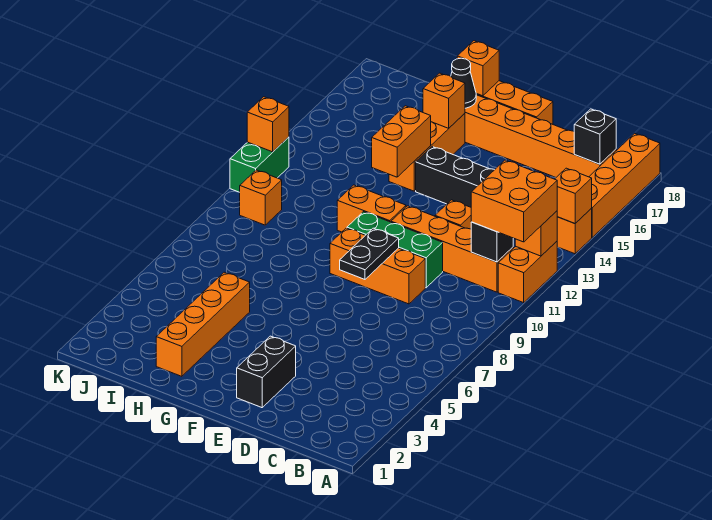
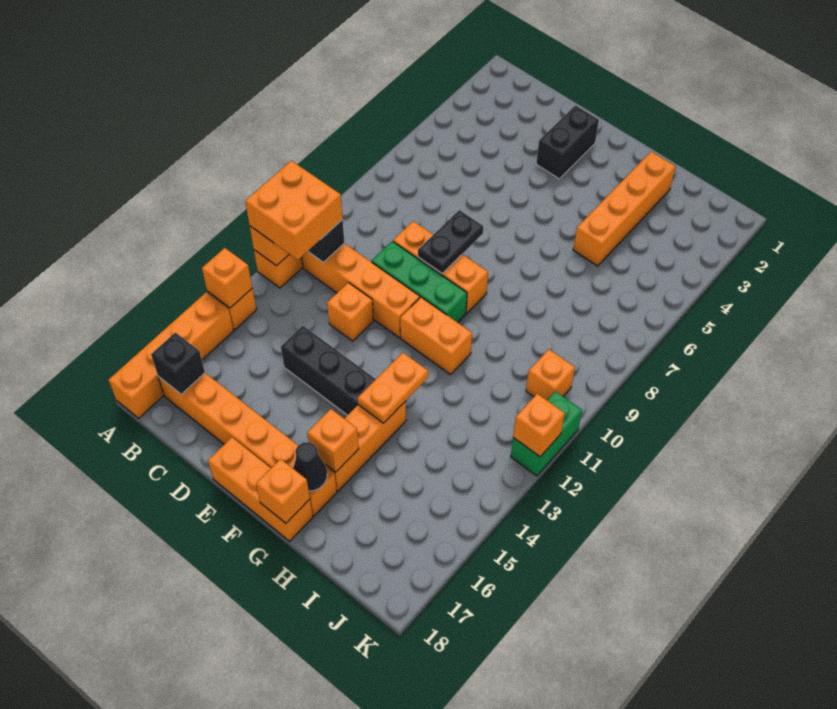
orange 1x2 brick [372,106,431,177] -> orange 1x2 plate [358,353,428,423]

